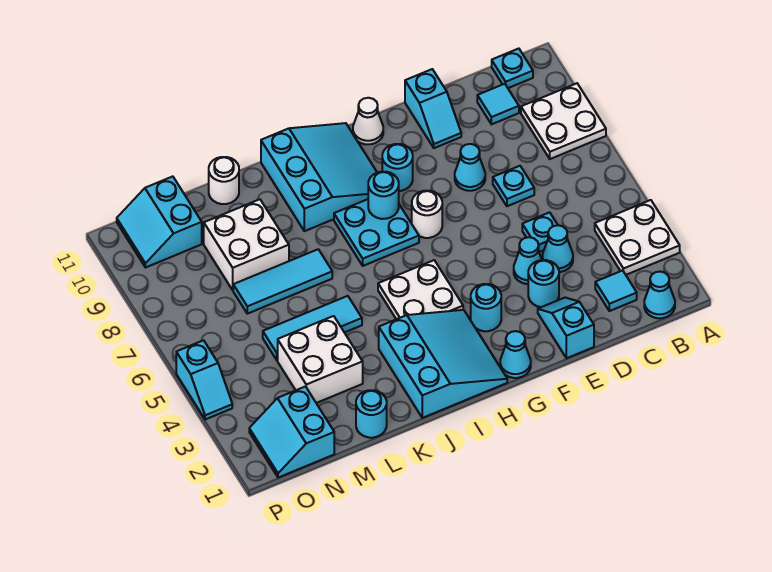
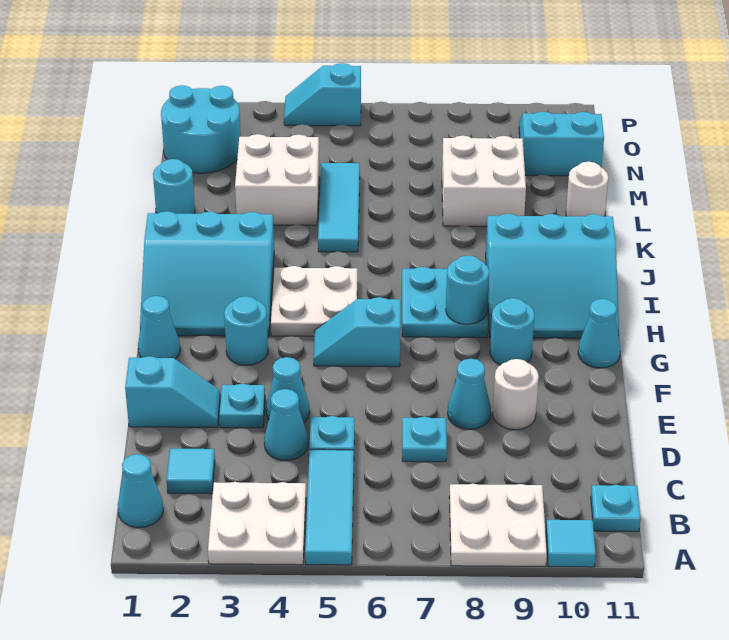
cyan 1x1 tile [477,84,519,124] -> cyan 1x1 tile moved to [546,520,596,567]
cyan 1x1 round brick [528,260,559,307] -> cyan 1x1 plate [219,384,265,428]
cyan 1x2 slope [405,69,461,148] -> cyan 1x2 slope moved to [313,297,401,367]
white 1x1 round brick [412,191,442,238] -> white 1x1 round brick moved to [493,359,539,430]
white 1x1 cone [353,98,383,144] -> cyan 1x1 cone [578,299,621,368]
cyan 1x3 tile [233,249,332,314] -> cyan 1x3 tile moved to [305,450,354,565]
cyan 2x2 slope [249,387,334,478] -> cyan 2x2 round brick [161,85,241,173]

